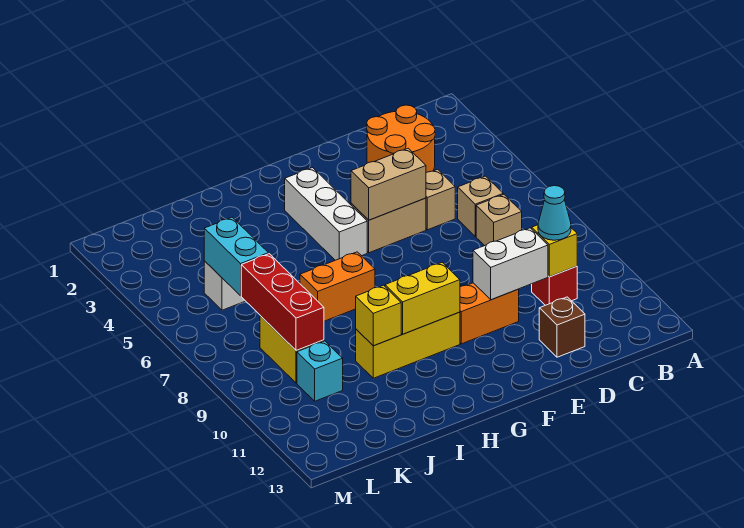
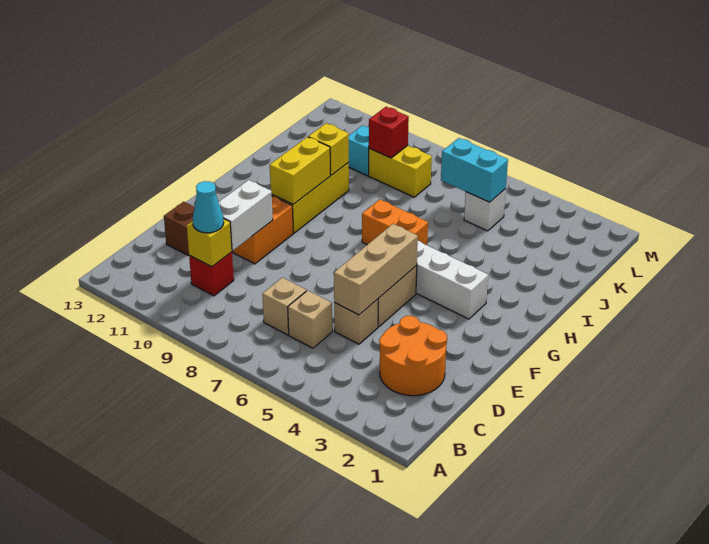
tan 1x2 brick [351,148,426,220] -> tan 1x3 brick [334,224,418,315]
orange 1x2 brick [300,252,375,321] -> orange 1x2 brick turned to [362,199,428,245]
red 1x3 brick [241,254,324,351] -> red 1x1 brick [369,107,409,158]

